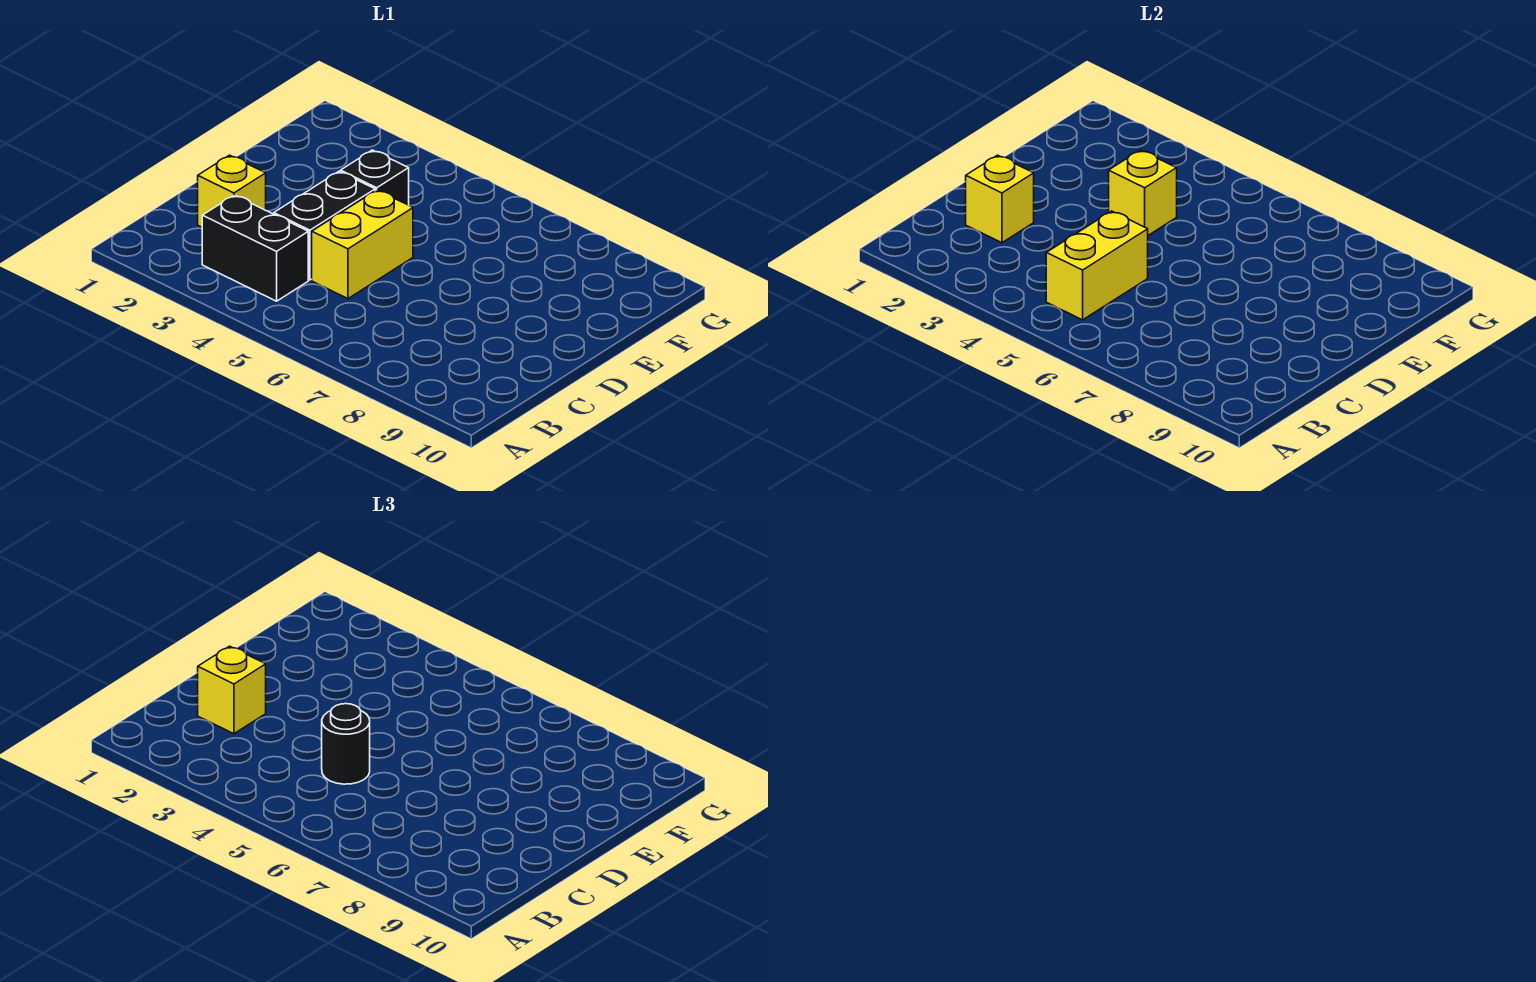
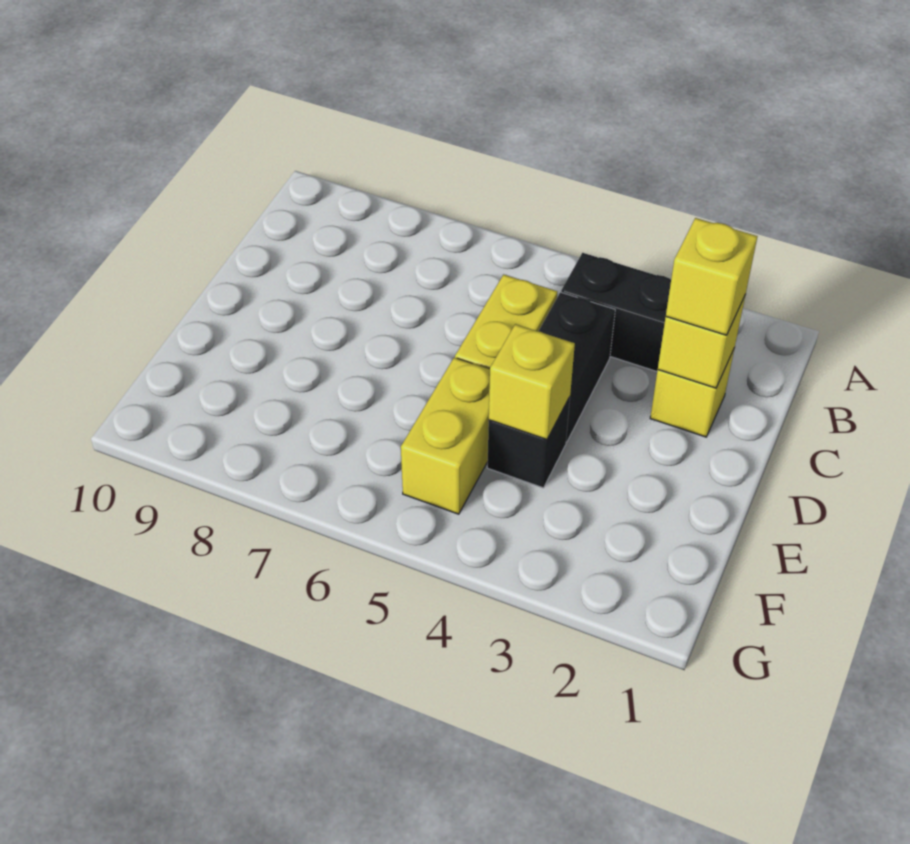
yellow 1x2 brick [1046,211,1148,320] -> yellow 1x2 brick moved to [401,358,490,514]
black 1x1 round brick [322,704,370,784] -> none

